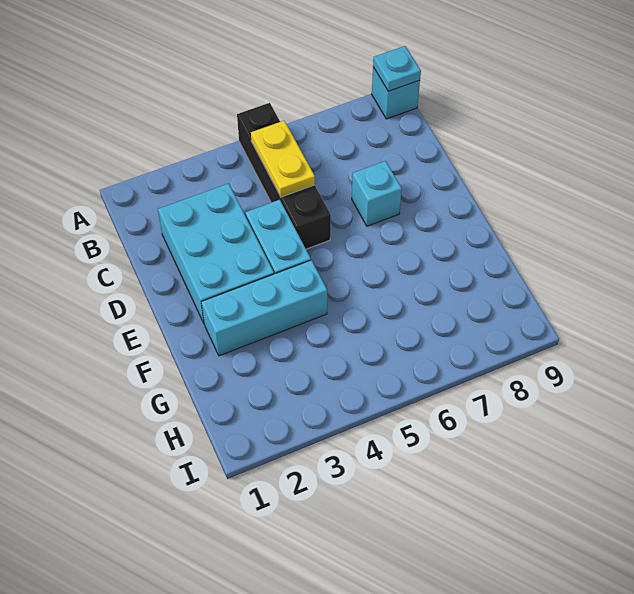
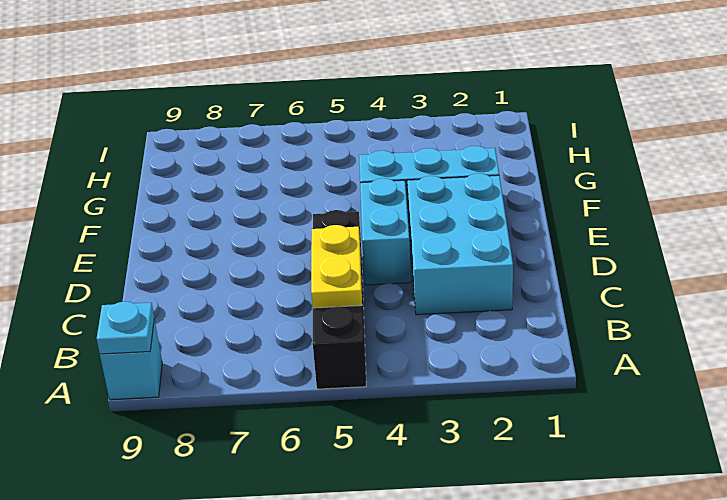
cyan 1x1 brick [352,161,402,226] -> none

